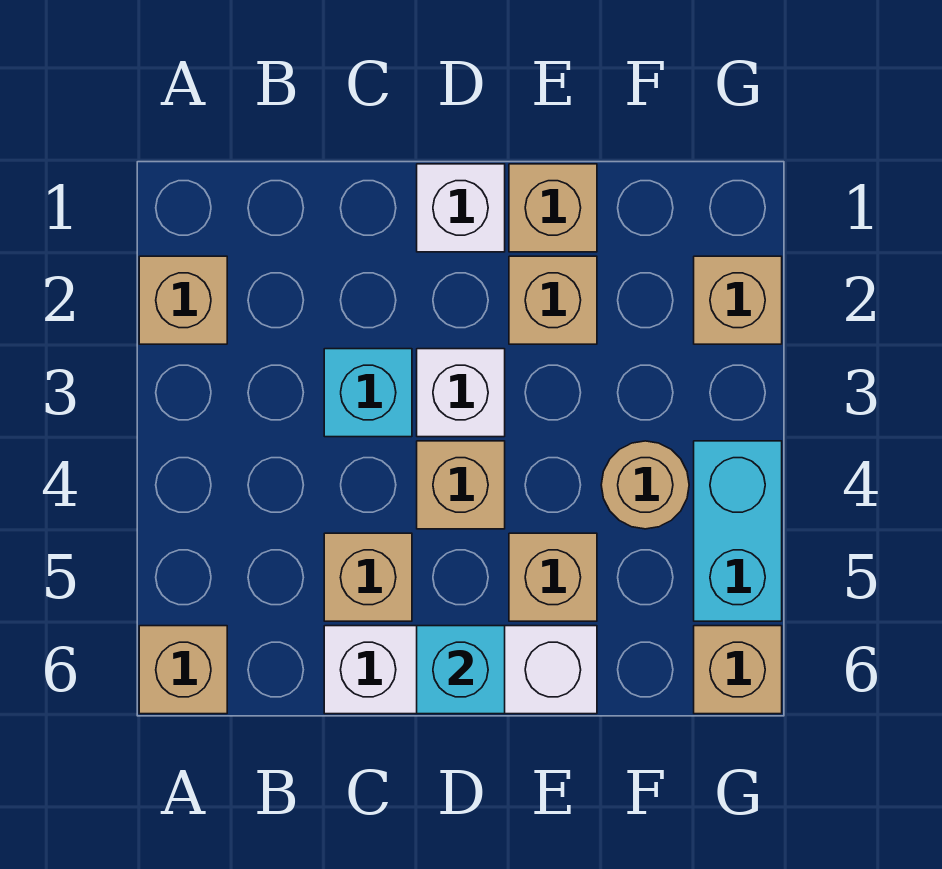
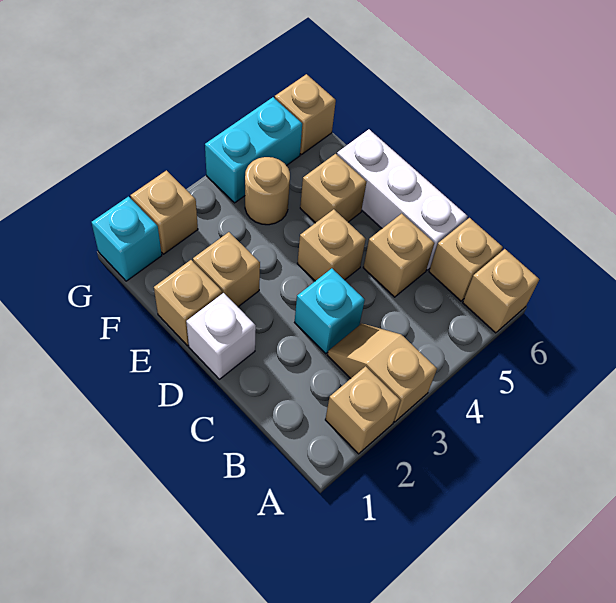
none -> tan 1x2 slope [327,324,437,422]
none -> tan 1x1 brick [429,218,503,301]
white 1x1 brick [417,349,505,437] -> none
cyan 1x1 brick [417,626,505,714] -> cyan 1x1 brick moved to [91,197,162,281]

